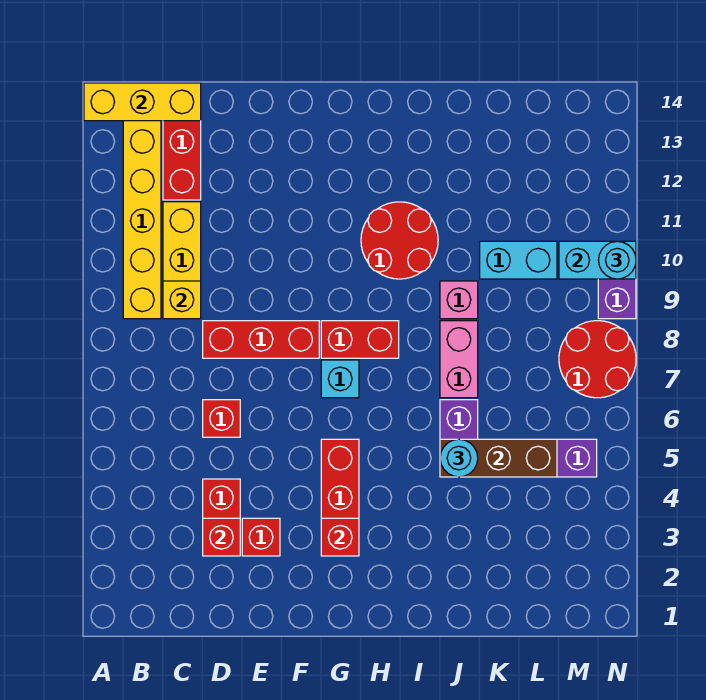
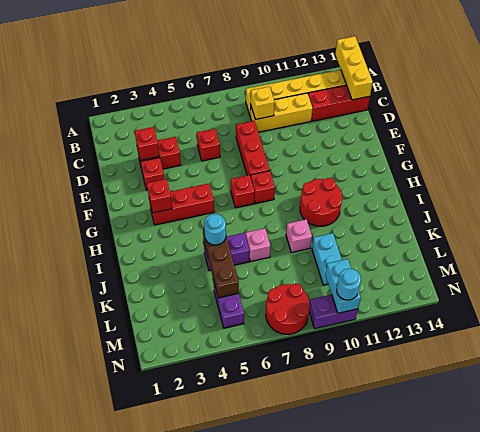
cyan 1x1 brick [321,360,359,398] -> red 1x1 brick [231,175,255,208]
red 1x2 brick [321,321,399,358] -> red 1x1 brick [251,171,275,204]
pink 1x2 brick [440,321,478,398] -> pink 1x1 brick [246,228,270,261]

